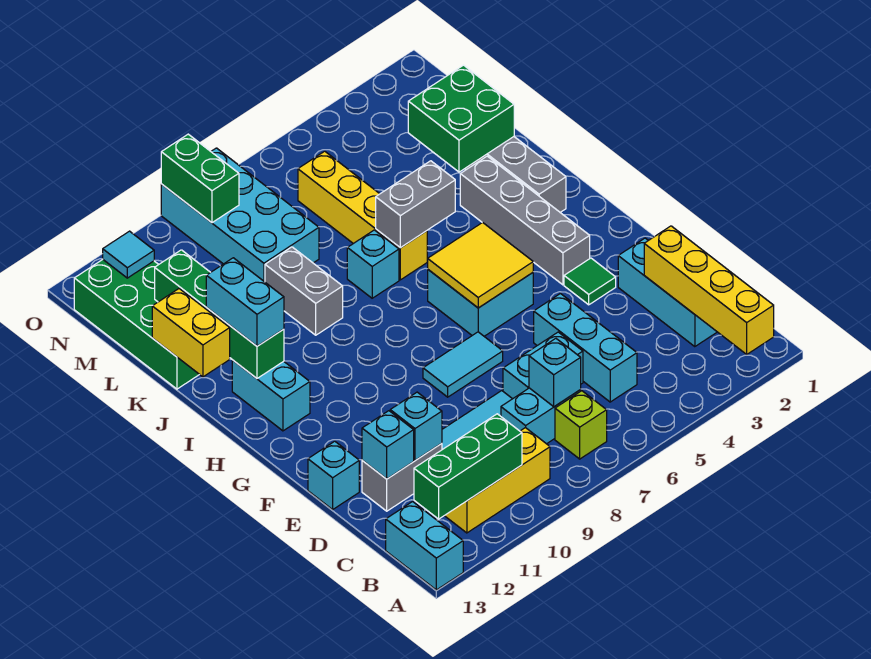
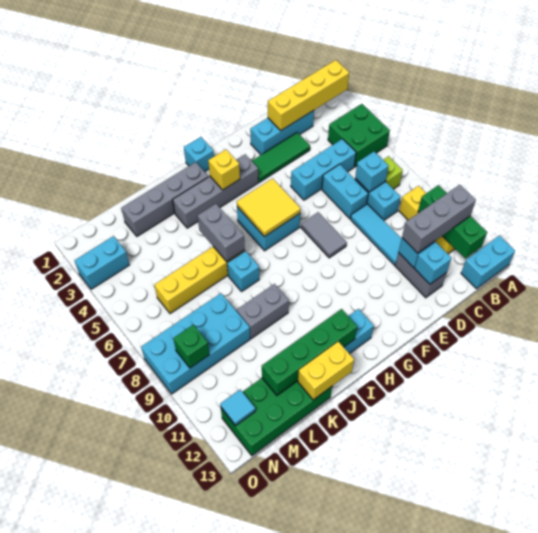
none -> grey 1x3 brick [402,185,476,253]
cyan 1x1 brick [308,441,359,509] -> cyan 1x1 brick moved to [184,137,214,172]
green 1x1 tile [564,258,616,305] -> green 1x3 tile [252,133,310,182]
cyan 1x2 tile [423,332,503,397] -> grey 1x2 tile [301,212,347,258]
none -> yellow 1x1 brick [208,150,240,190]
cyan 1x2 brick [206,258,284,346] -> cyan 1x2 brick moved to [75,236,129,289]
green 2x2 brick [408,65,514,172] -> green 2x2 brick moved to [328,104,390,167]
green 1x2 brick [161,134,239,223] -> green 1x1 brick [174,325,209,368]

